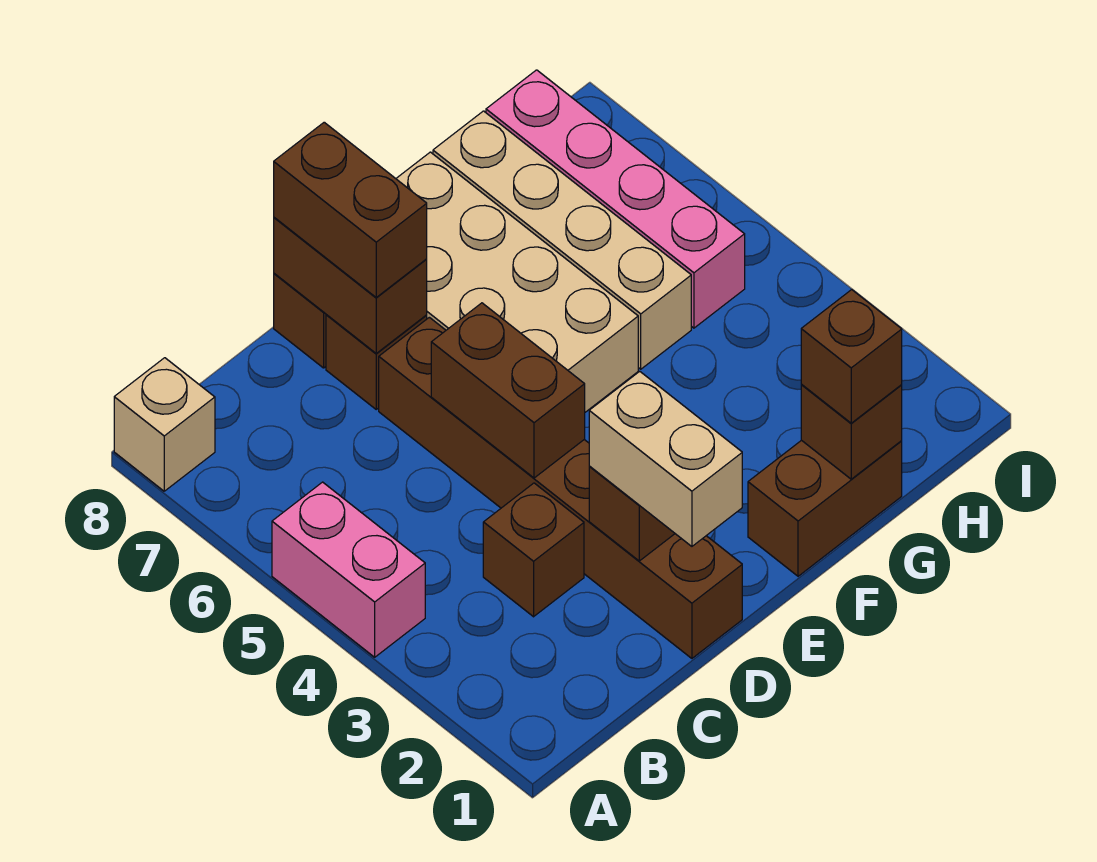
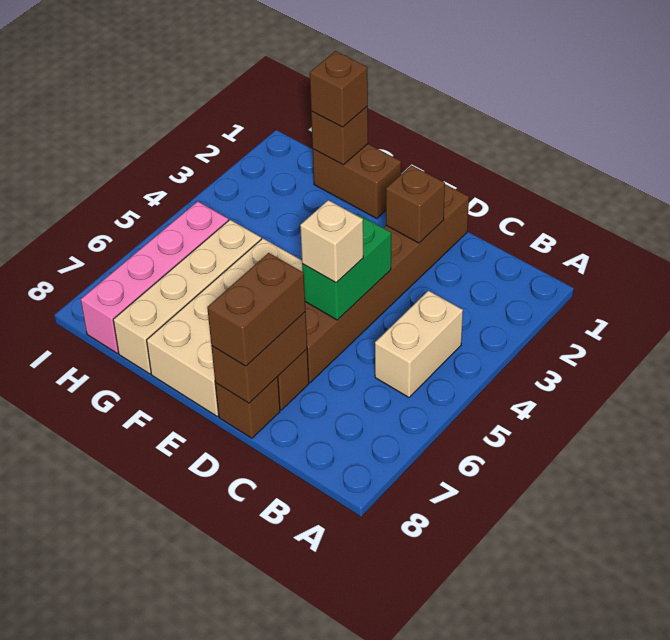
pink 1x2 brick [272,482,425,657] -> none
tan 1x1 brick [114,358,215,491] -> tan 1x1 brick moved to [300,200,363,283]
brown 1x1 brick [483,483,584,617] -> none
tan 1x2 brick [589,371,742,546] -> tan 1x2 brick moved to [375,291,463,397]
brown 1x2 brick [431,303,585,478] -> green 1x2 brick [302,214,391,320]

